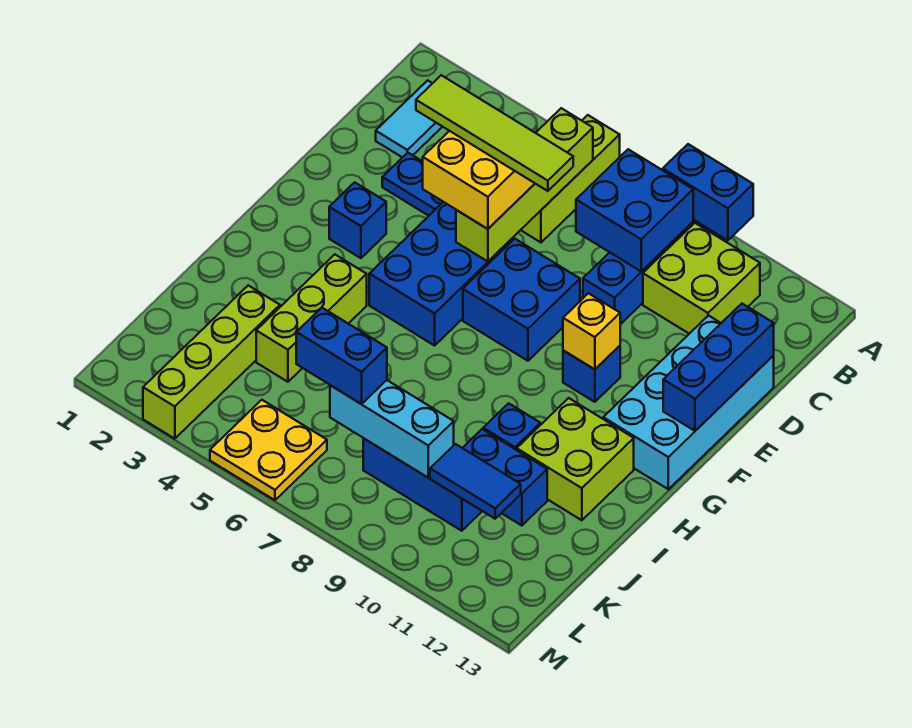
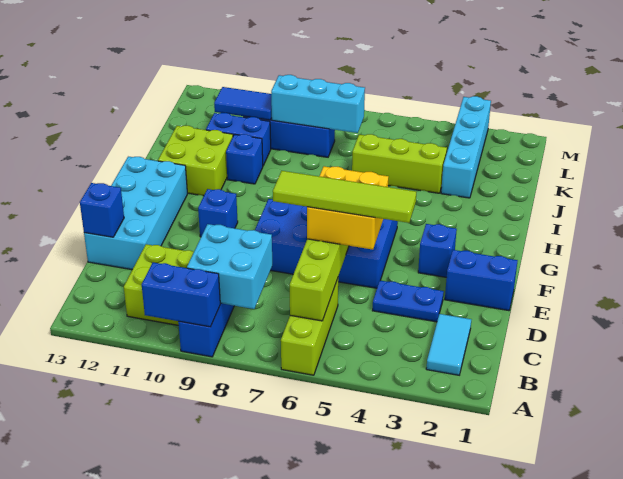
blue 2x2 brick [576,149,693,272] -> cyan 2x2 brick [187,224,272,309]
blue 1x3 brick [663,304,774,431] -> blue 1x1 brick [80,183,124,237]
yellow 1x1 brick [563,293,620,369] -> none
lime 1x3 brick [256,254,367,382] -> lime 1x3 brick turned to [352,134,447,193]
lime 1x4 brick [143,285,280,439] -> cyan 1x4 brick [441,96,491,198]
blue 1x2 brick [296,308,387,404] -> blue 1x2 brick moved to [445,250,518,311]
yellow 2x2 plate [210,400,327,500] -> none

